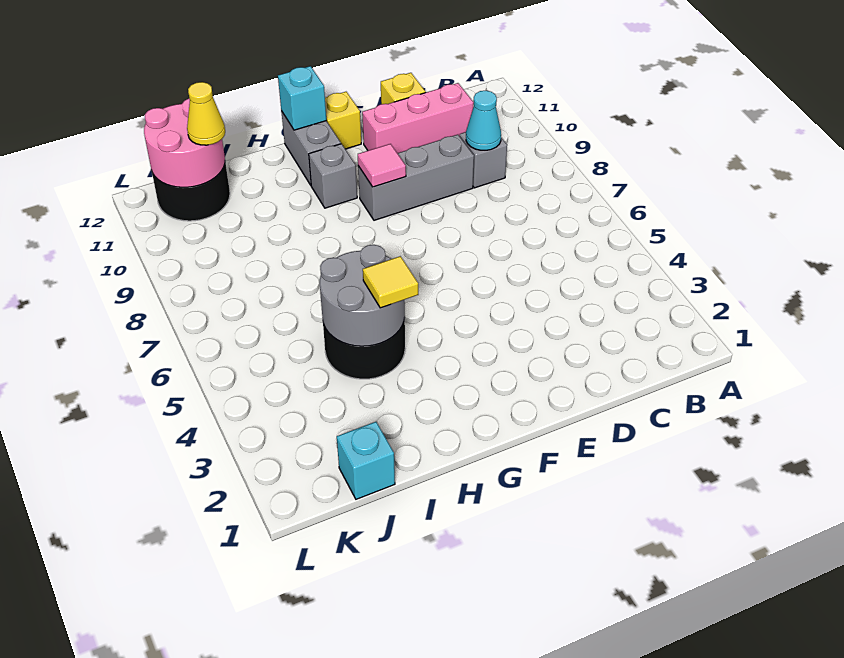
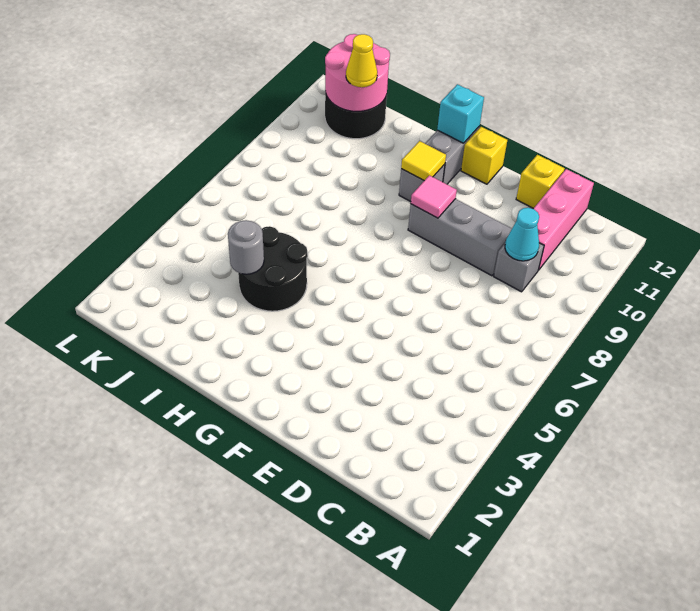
pink 1x3 brick [362,83,474,153] -> pink 1x3 brick turned to [533,169,594,270]
grey 2x2 round brick [320,245,405,346] -> grey 1x1 round brick [228,220,264,274]
yellow 1x1 tile [363,256,418,308] -> yellow 1x1 tile moved to [401,141,446,181]
cyan 1x1 brick [337,422,395,499] -> none

